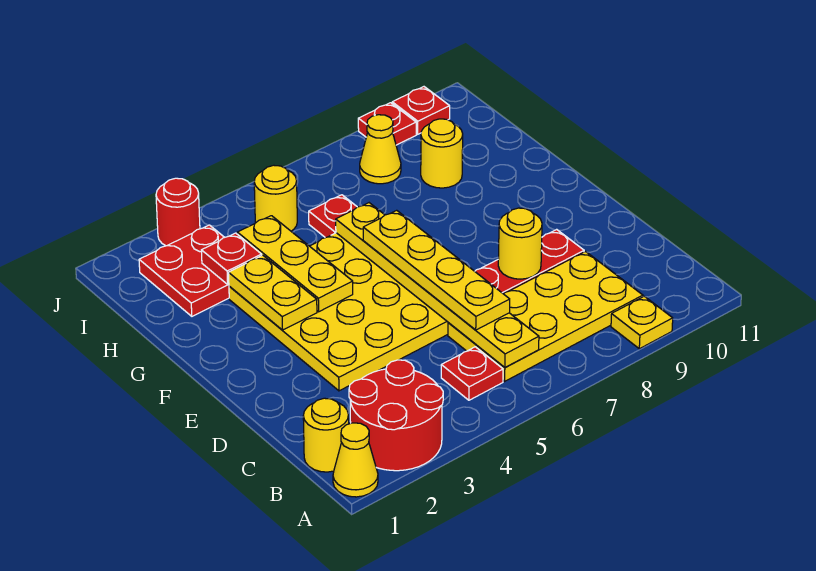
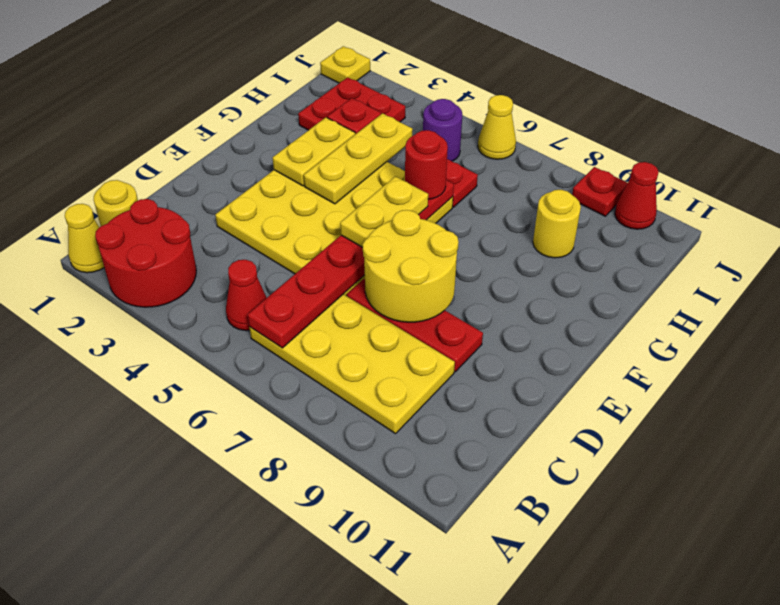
yellow 1x1 plate [611,296,673,349] -> yellow 1x1 plate moved to [320,46,370,83]
red 1x1 plate [441,347,503,400] -> red 1x1 cone [226,260,267,331]
yellow 1x6 plate [336,203,539,367] -> red 1x6 plate [248,180,454,348]
yellow 1x4 plate [363,210,510,330] -> yellow 1x2 plate [340,176,428,247]
yellow 1x1 round brick [498,208,542,279] -> yellow 2x2 round brick [363,210,459,322]
yellow 1x1 round brick [254,165,297,231] -> purple 1x1 round brick [423,99,462,161]
yellow 1x1 cone [360,115,401,184] -> yellow 1x1 cone moved to [478,95,516,159]
red 1x1 round brick [156,178,200,246] -> red 1x1 round brick moved to [405,130,448,199]
red 1x1 plate [392,87,450,134] -> red 1x1 cone [615,162,659,229]

